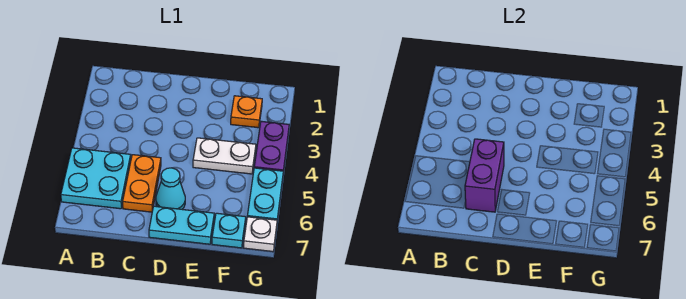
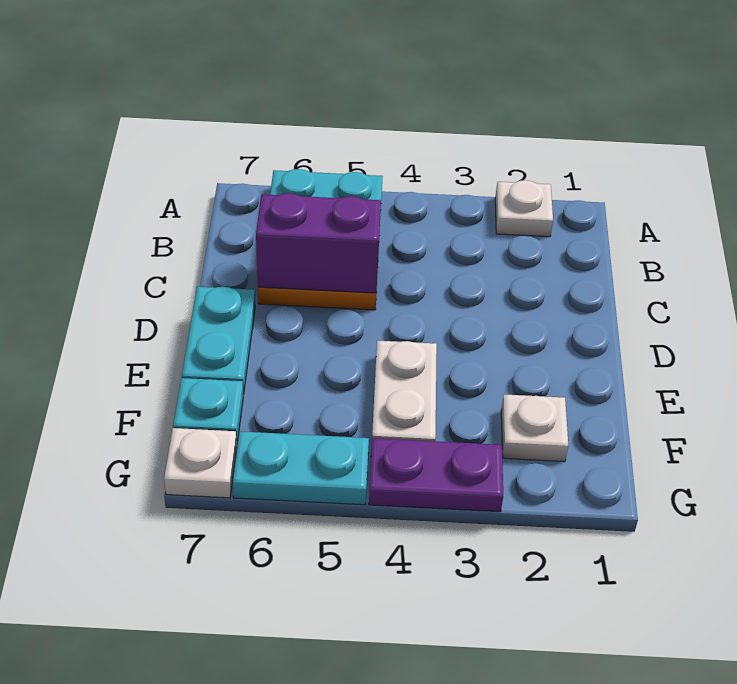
none -> white 1x1 plate [495,180,553,237]
cyan 1x1 cone [156,168,185,209] -> none
orange 1x1 plate [231,96,262,128] -> white 1x1 plate [501,394,568,462]

